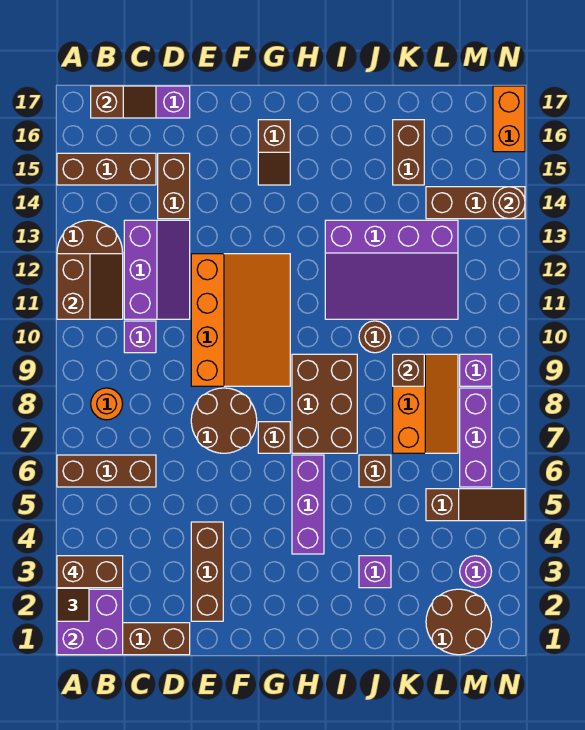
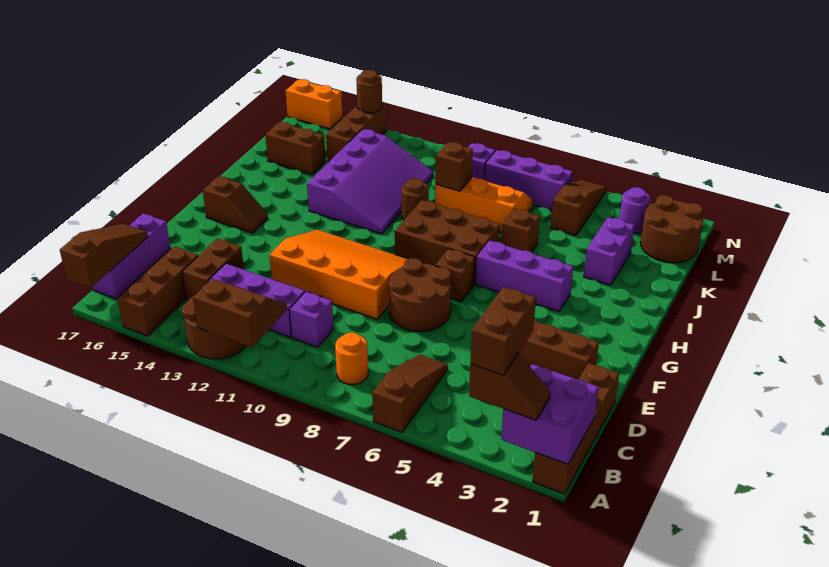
brown 1x3 brick [57,455,156,487] -> brown 1x3 slope [372,355,448,432]
brown 1x2 slope [91,86,156,118] -> brown 1x3 slope [60,224,148,288]
brown 1x2 brick [158,153,190,219] -> brown 1x2 brick turned to [182,238,244,300]
purple 1x1 brick [359,556,391,588] -> purple 1x2 brick [584,217,635,285]

